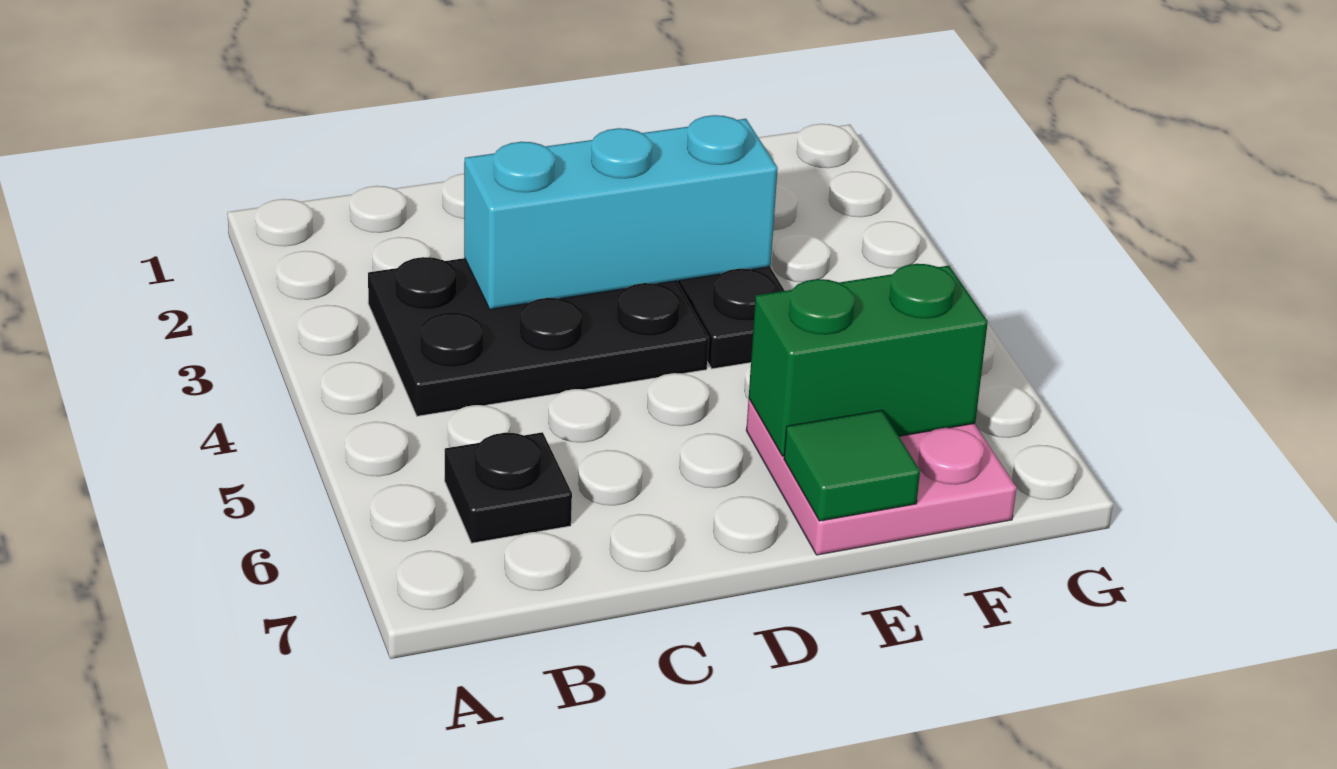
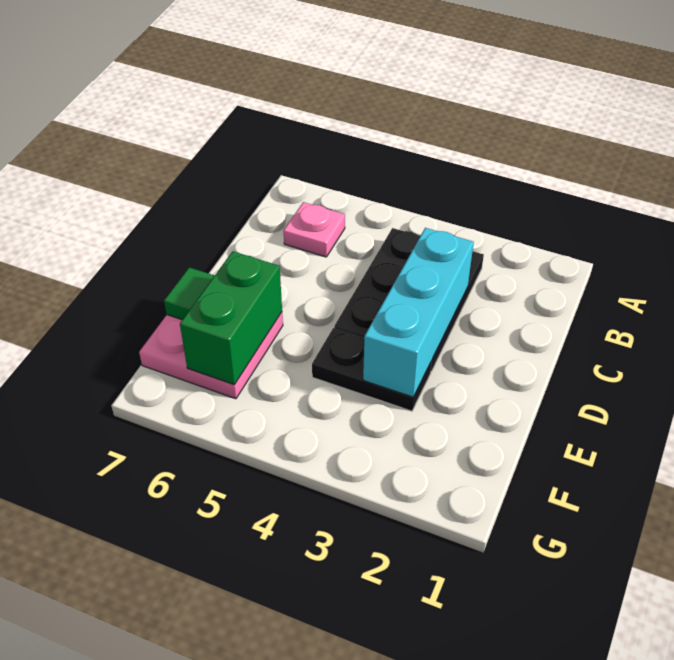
black 1x1 plate [445,432,572,543] -> pink 1x1 plate [284,202,345,257]

